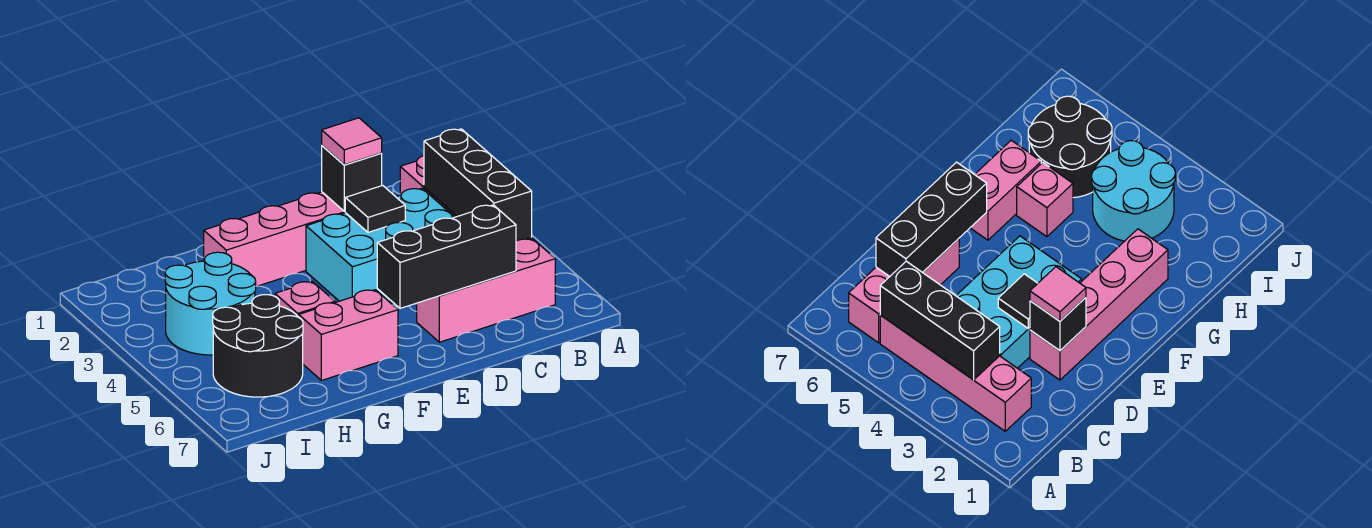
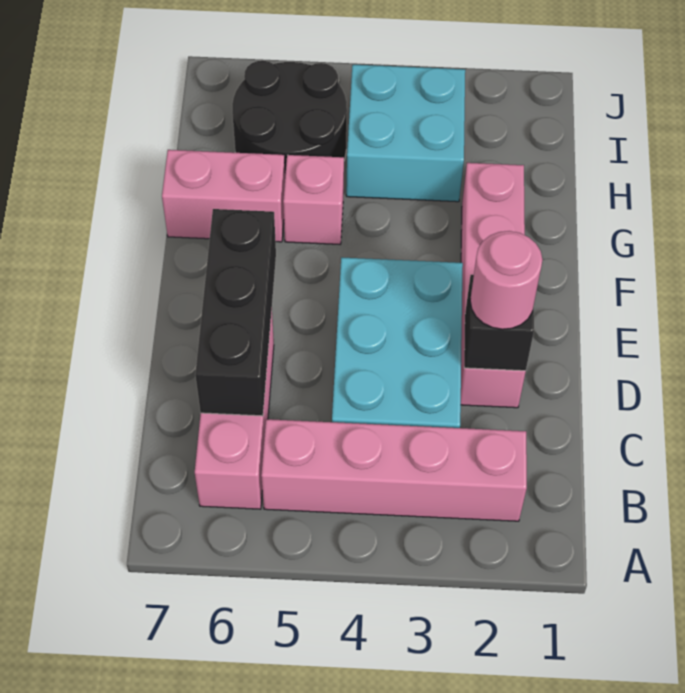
black 1x3 brick [424,129,532,241] -> none
pink 1x1 tile [322,118,382,165] -> pink 1x1 round brick [470,231,543,329]
black 1x1 tile [345,185,405,232] -> none
pink 1x2 brick [299,290,398,380] -> pink 1x2 brick turned to [162,150,285,242]
cyan 2x2 round brick [165,252,256,355] -> cyan 2x2 brick [346,65,465,202]

